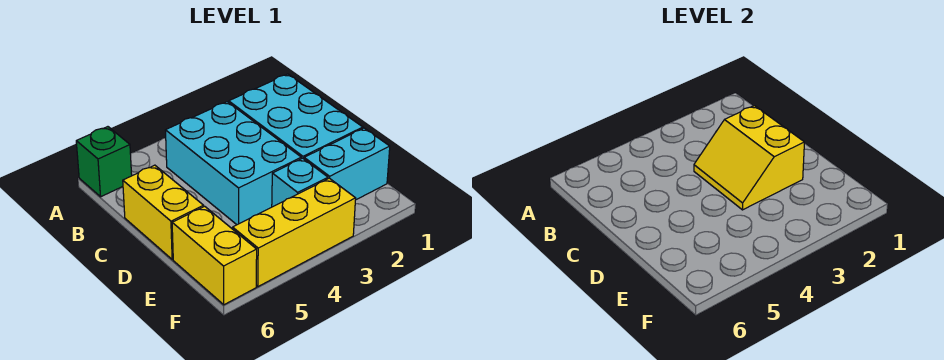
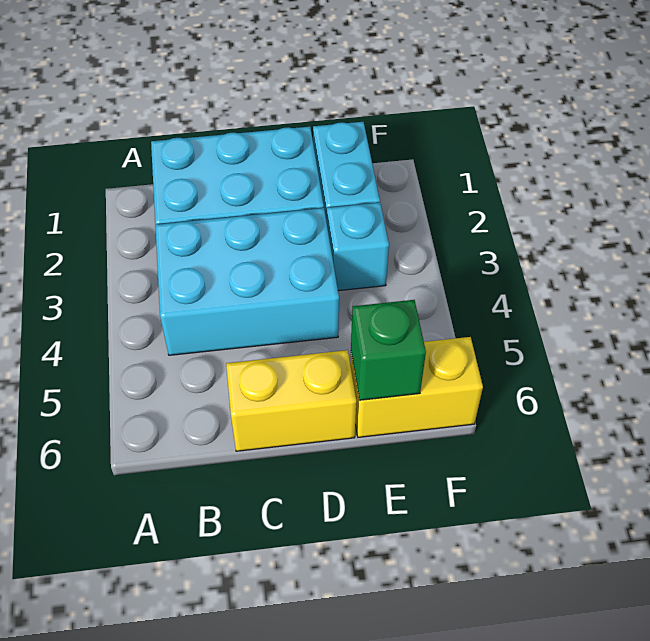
green 1x1 brick [76,127,132,197] -> green 1x1 brick moved to [351,300,426,400]
yellow 2x2 slope [694,106,804,210] -> none
yellow 1x3 brick [233,178,356,287] -> none

